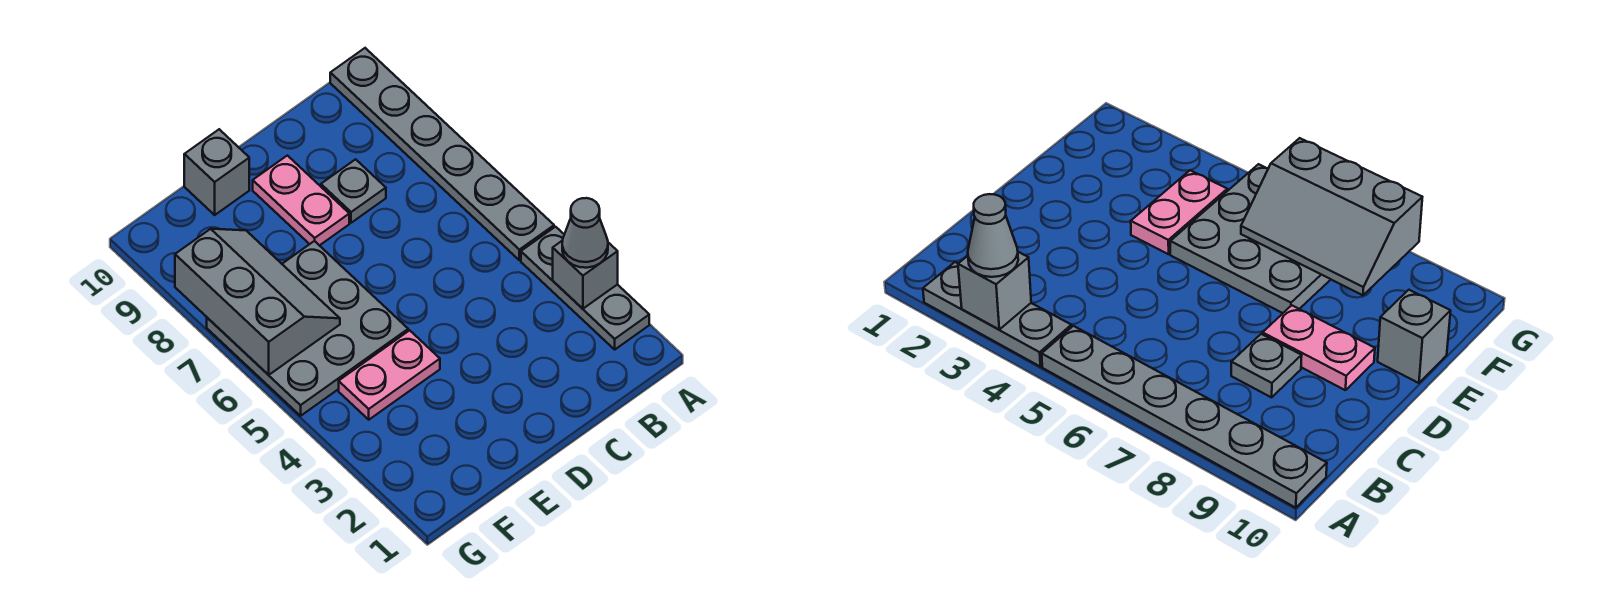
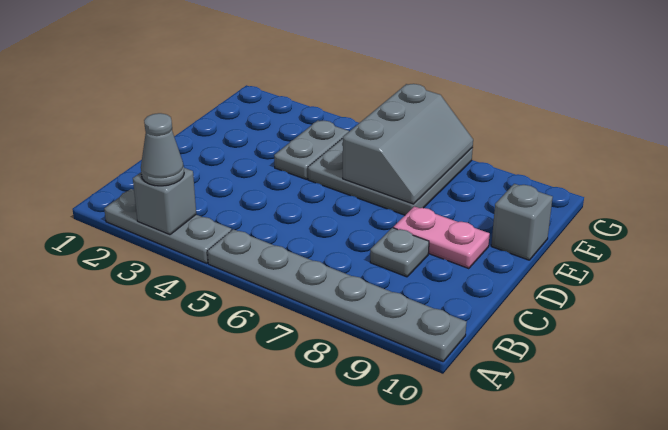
pink 1x2 plate [339,330,440,420] -> grey 1x2 plate [274,120,349,179]
grey 2x3 slope [175,229,340,375] -> grey 2x3 slope turned to [343,84,473,204]

